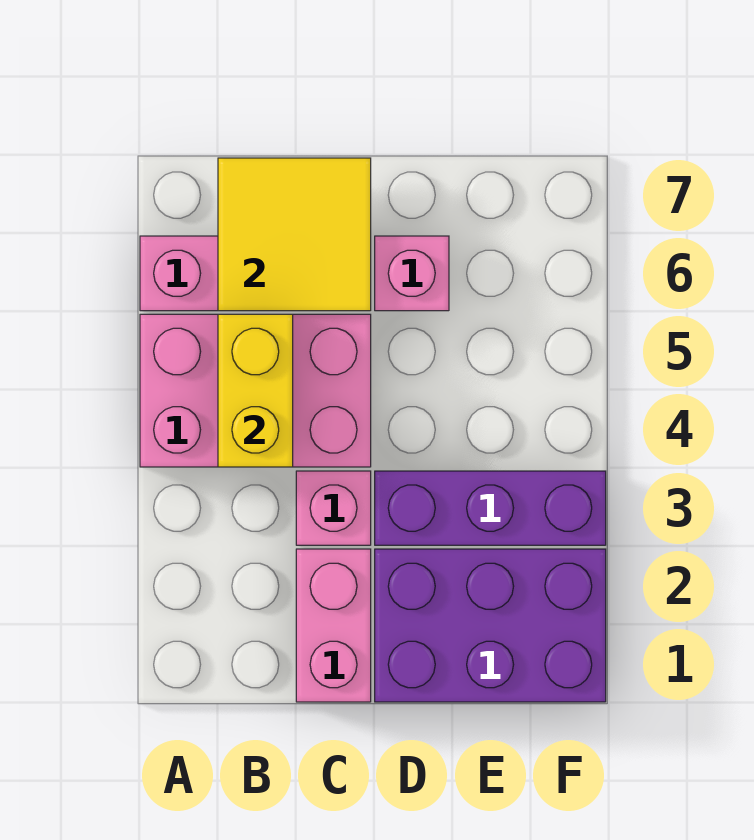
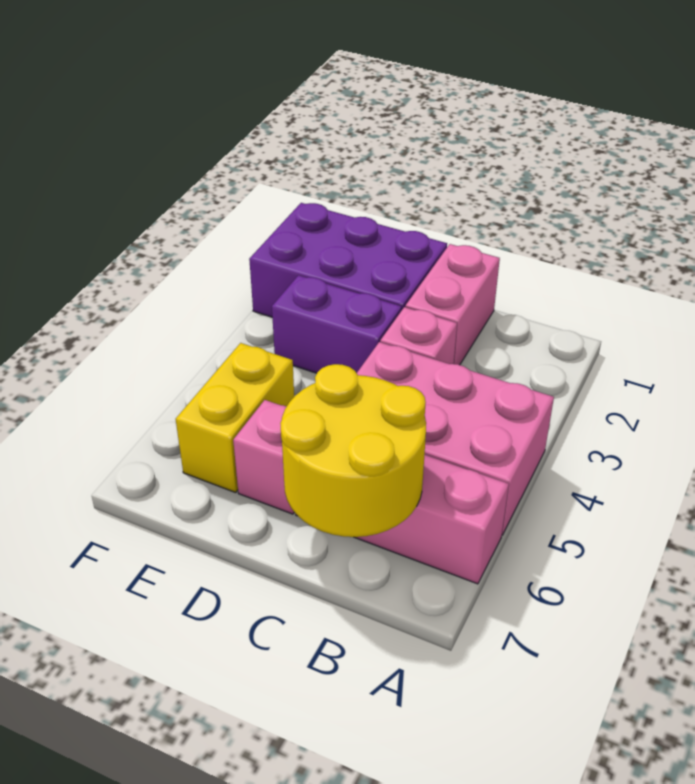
yellow 1x2 brick [218,314,293,467] -> yellow 1x2 brick moved to [176,343,294,492]
yellow 2x2 tile [218,158,371,311] -> yellow 2x2 round brick [280,364,426,537]
purple 1x3 brick [375,471,606,545] -> purple 1x2 brick [272,275,402,373]

